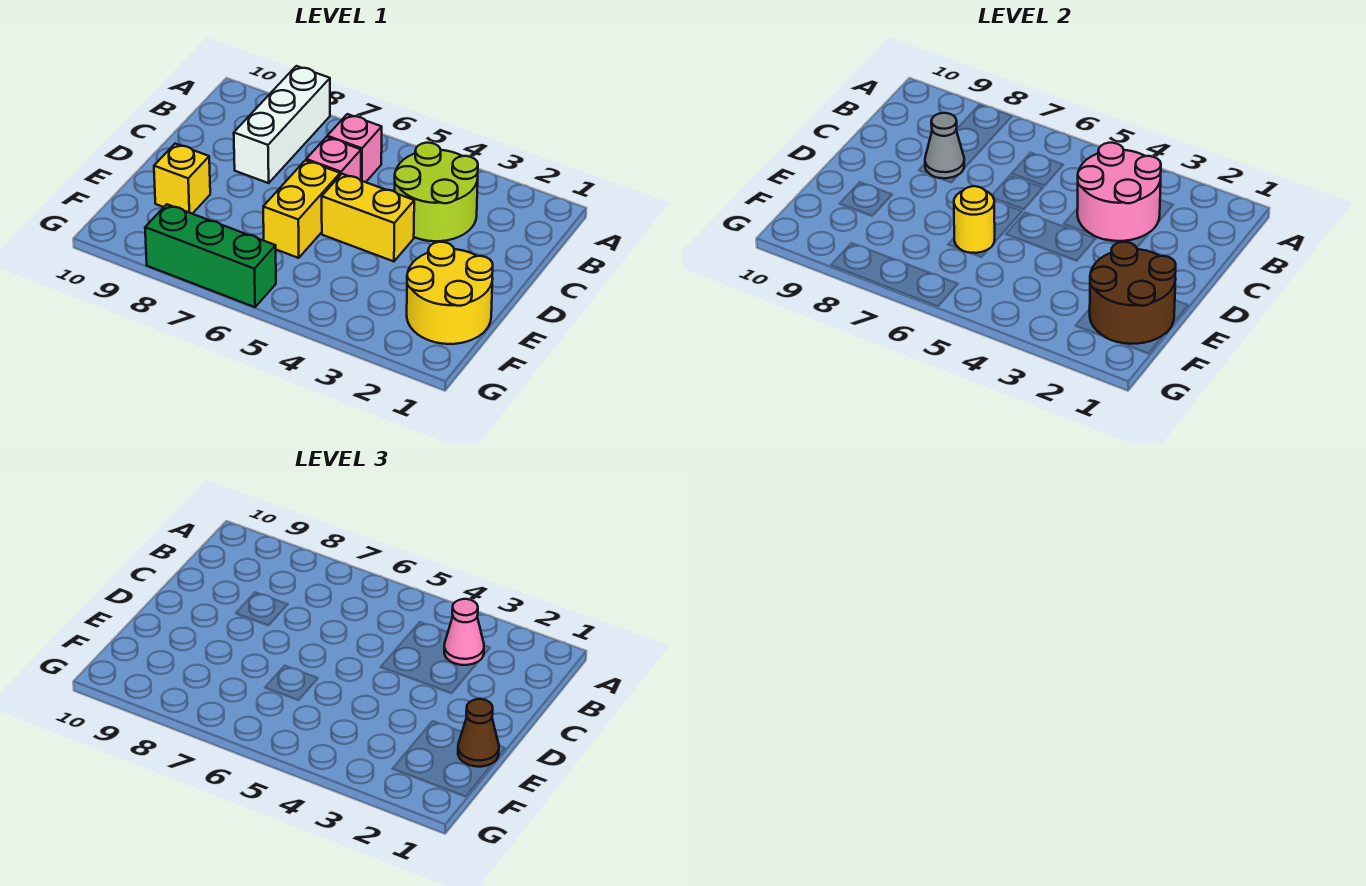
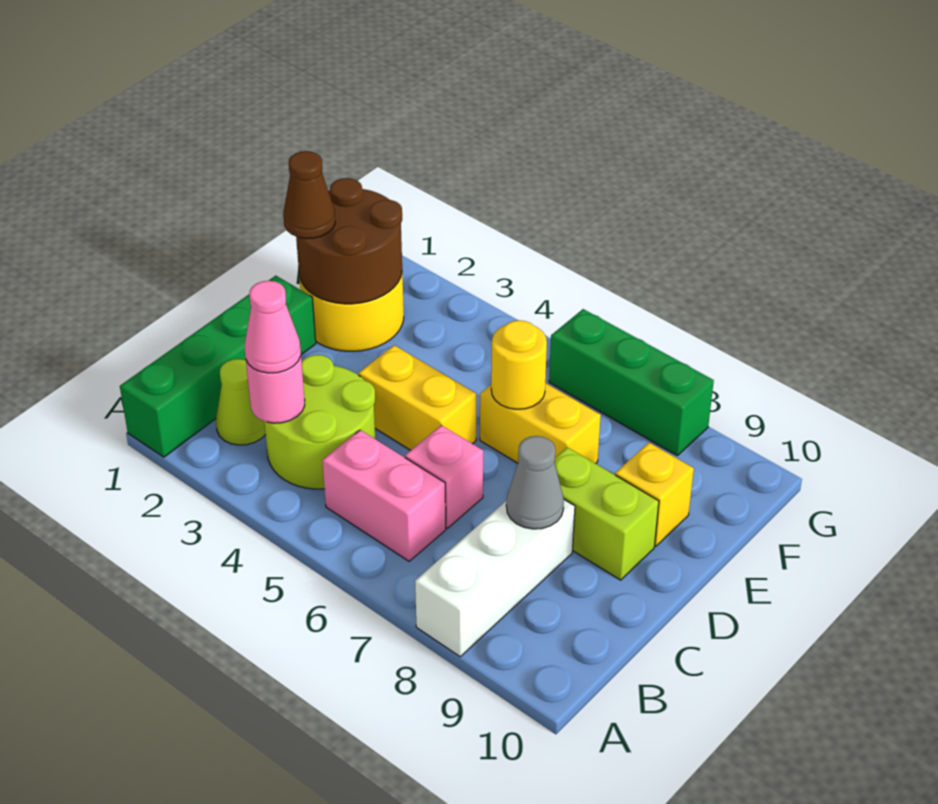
none -> green 1x4 brick [120,276,316,457]
none -> lime 1x1 cone [216,359,266,445]
pink 2x2 round brick [1077,143,1161,241] -> pink 1x1 round brick [246,356,305,423]
pink 1x1 brick [327,114,382,182] -> pink 1x2 brick [322,430,446,561]
yellow 1x2 brick [263,160,340,258] -> yellow 1x2 brick turned to [480,383,601,464]
none -> lime 1x2 brick [554,447,659,580]

